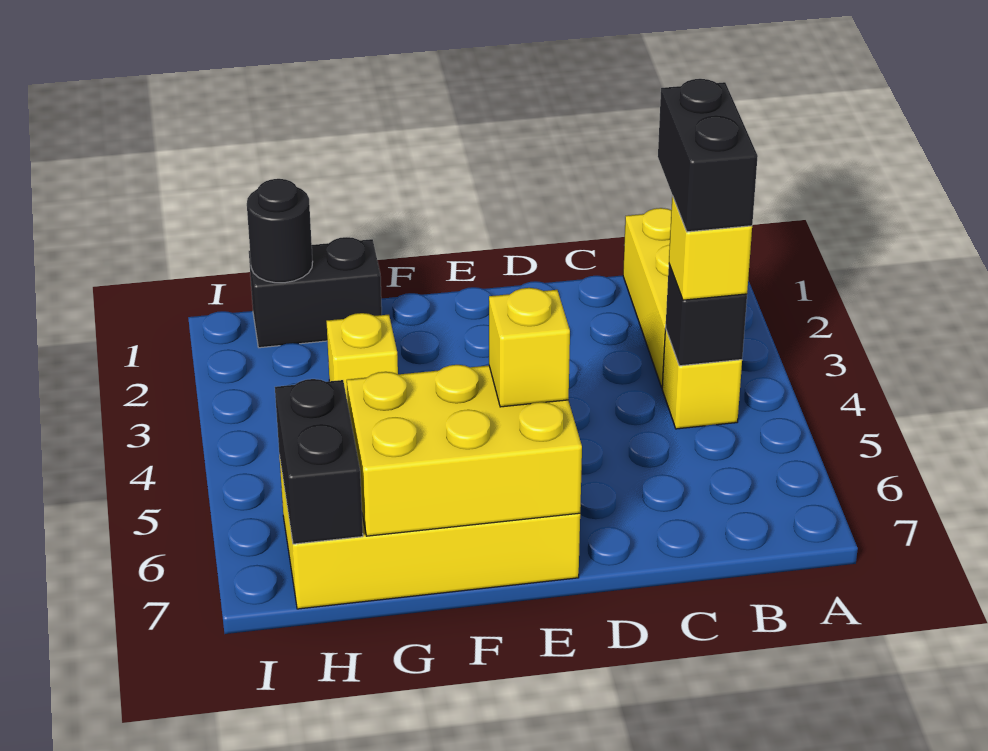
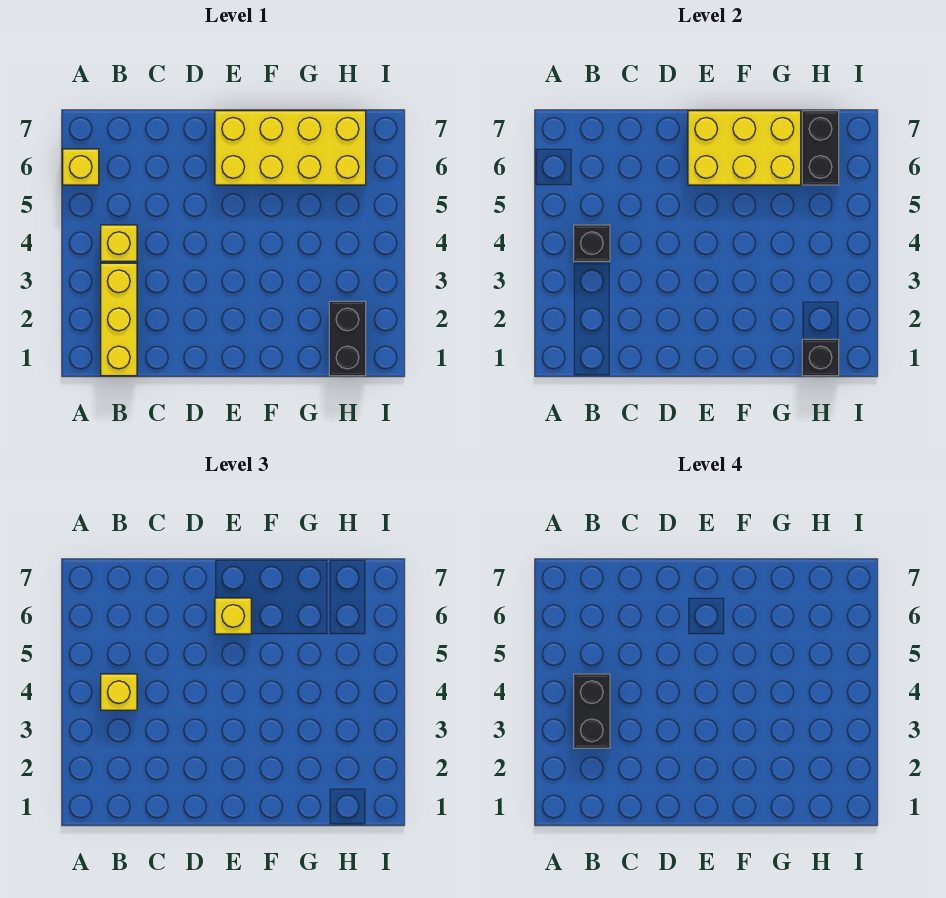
black 1x2 brick [249,237,382,348] -> black 1x2 brick turned to [329,301,366,376]
yellow 1x1 brick [326,313,398,402] -> yellow 1x1 brick moved to [63,149,99,185]
black 1x1 round brick [247,179,313,283] -> black 1x1 brick [802,339,839,376]

